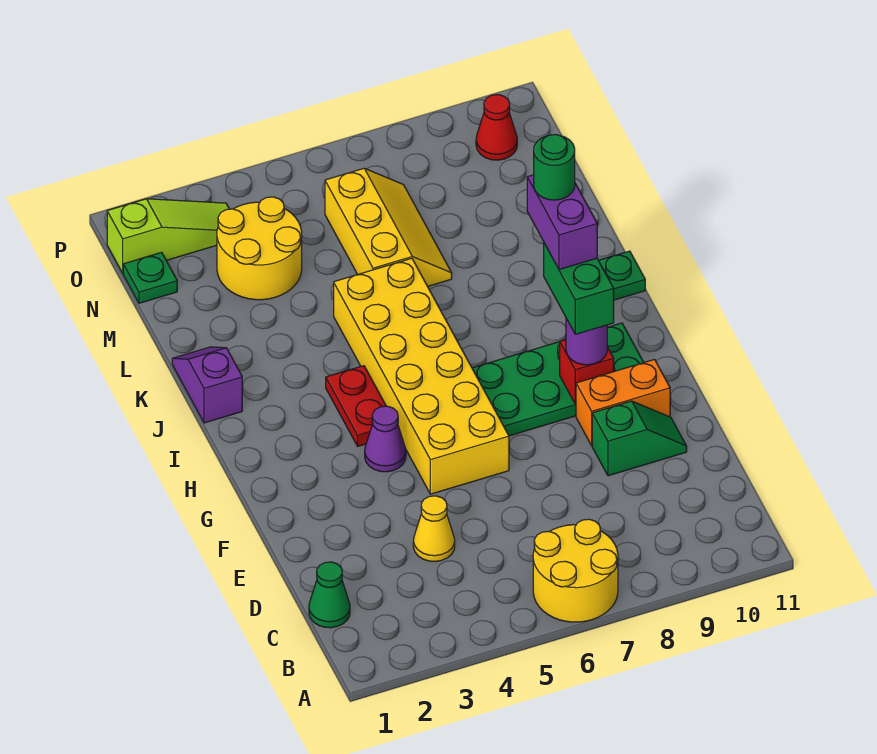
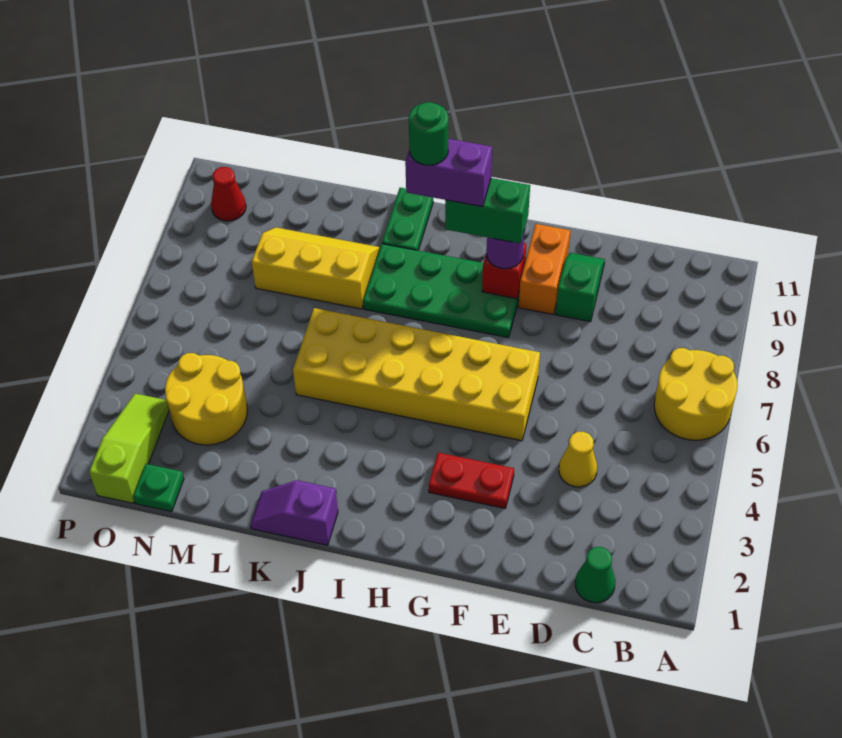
purple 1x1 cone [365,406,406,472] -> none
green 2x4 plate [472,323,644,436] -> green 2x4 plate turned to [363,244,520,338]
red 1x2 plate [326,366,386,446] -> red 1x2 plate moved to [429,453,514,508]
yellow 2x3 slope [325,168,452,286] -> yellow 2x3 slope moved to [252,227,380,309]

